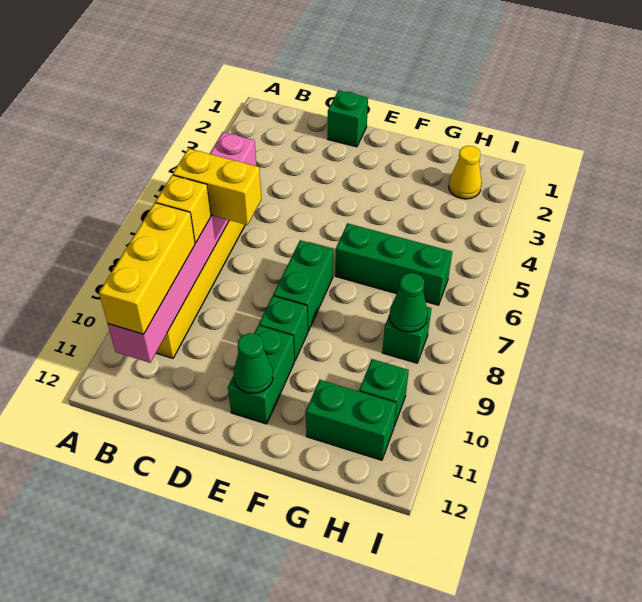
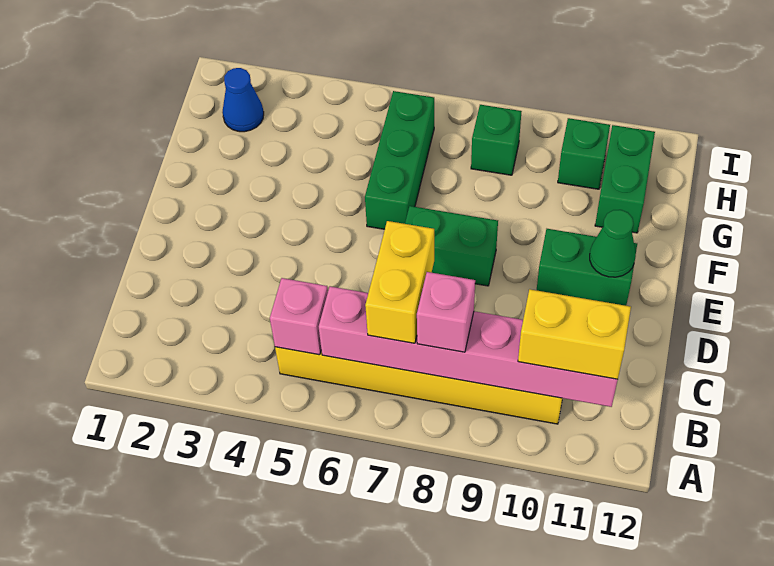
yellow 1x1 brick [156,175,211,243] -> pink 1x1 brick [417,272,475,352]
yellow 1x3 brick [99,203,195,334] -> yellow 1x2 brick [518,289,631,379]
green 1x1 brick [328,90,368,147] -> none
green 1x1 brick [259,296,308,361] -> none
yellow 1x1 cone [448,146,482,199] -> blue 1x1 cone [222,68,264,132]
green 1x1 cone [389,273,428,332] -> none

